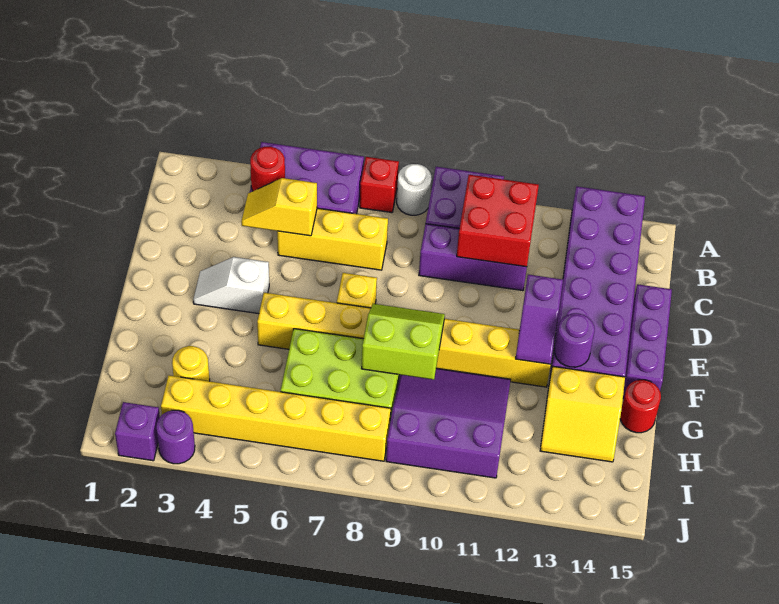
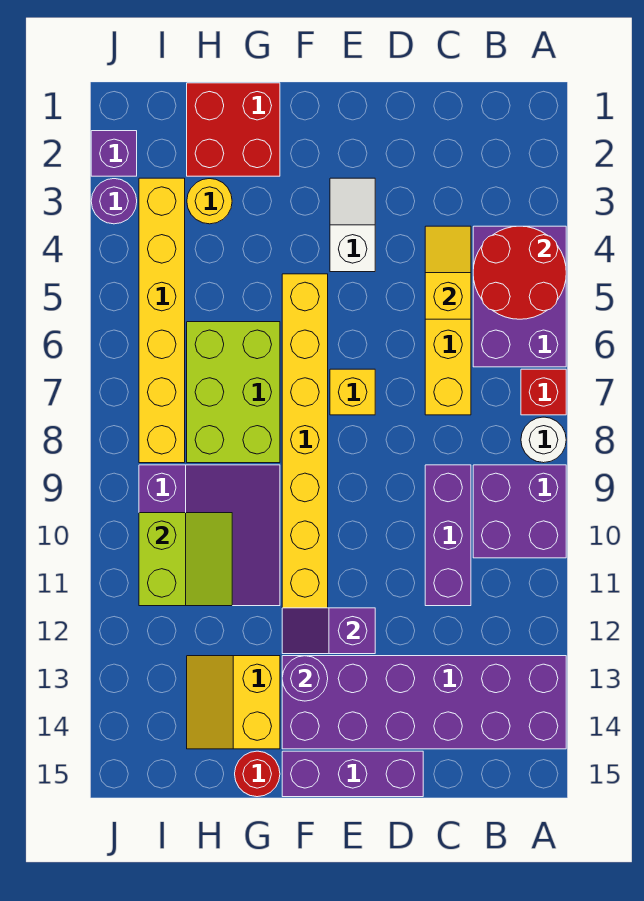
red 1x1 round brick [250,147,285,191] -> red 2x2 round brick [473,226,566,319]
red 2x2 brick [457,175,539,267] -> red 2x2 brick moved to [187,83,280,176]
lime 2x2 slope [361,304,445,380] -> lime 2x2 slope moved to [139,513,232,606]

